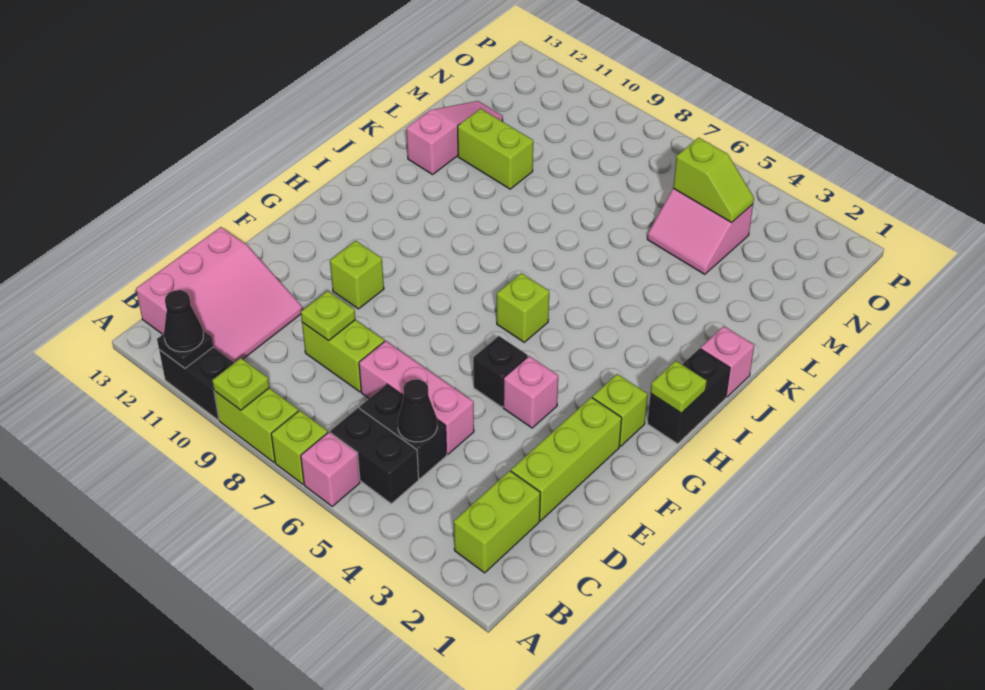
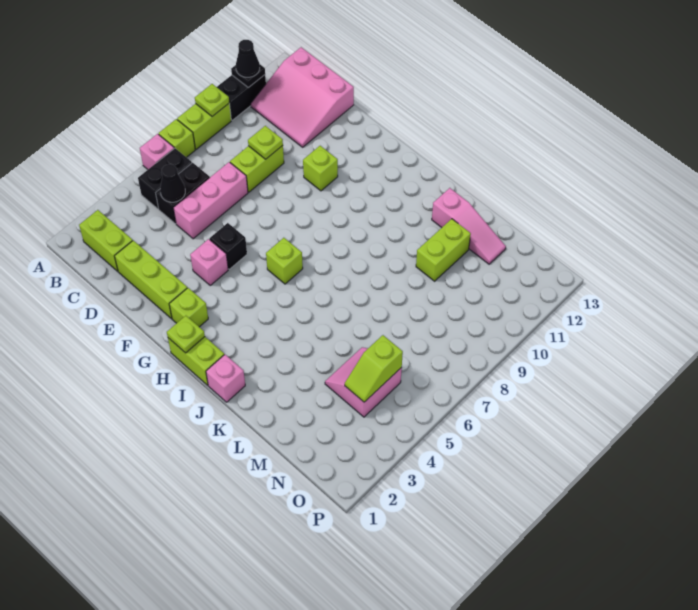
black 1x2 brick [648,349,730,444] -> lime 1x2 brick [168,337,224,385]

